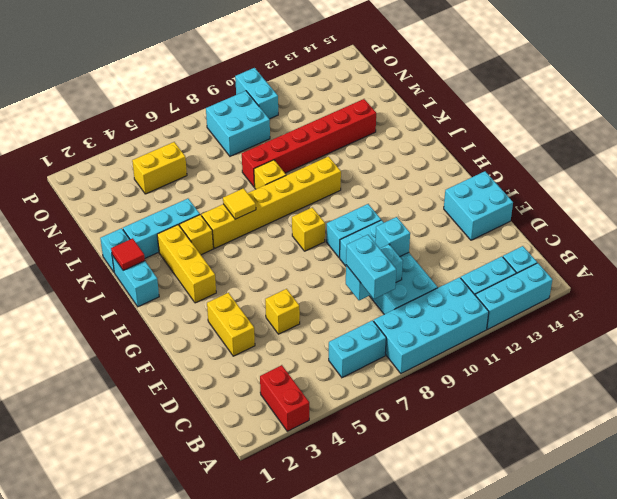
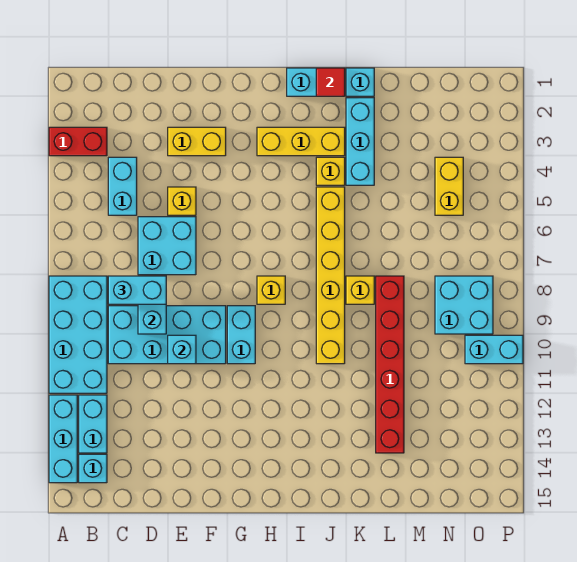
cyan 1x2 brick [329,320,386,378] -> cyan 1x2 brick moved to [108,157,137,215]
cyan 2x2 brick [444,171,513,240] -> cyan 2x2 brick moved to [138,217,196,275]
yellow 1x1 tile [223,188,256,219] -> none

